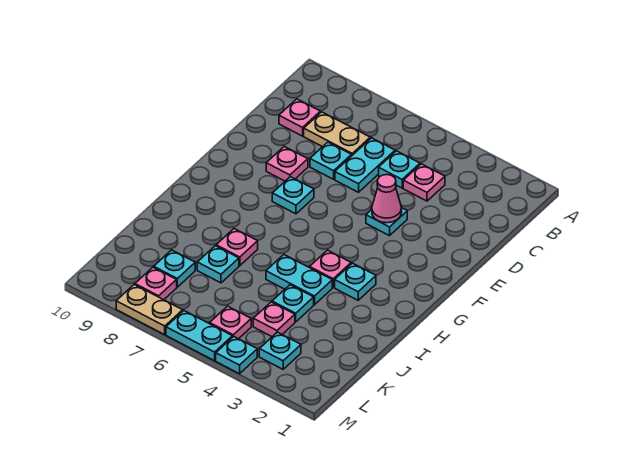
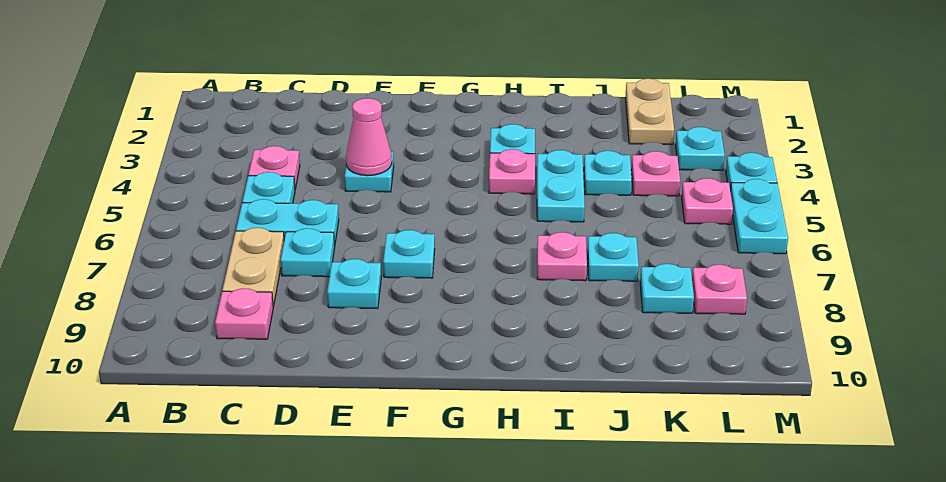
pink 1x1 plate [266,146,308,181] -> cyan 1x1 plate [327,259,381,308]
tan 1x2 plate [116,285,183,335] -> tan 1x2 plate moved to [625,79,674,144]

